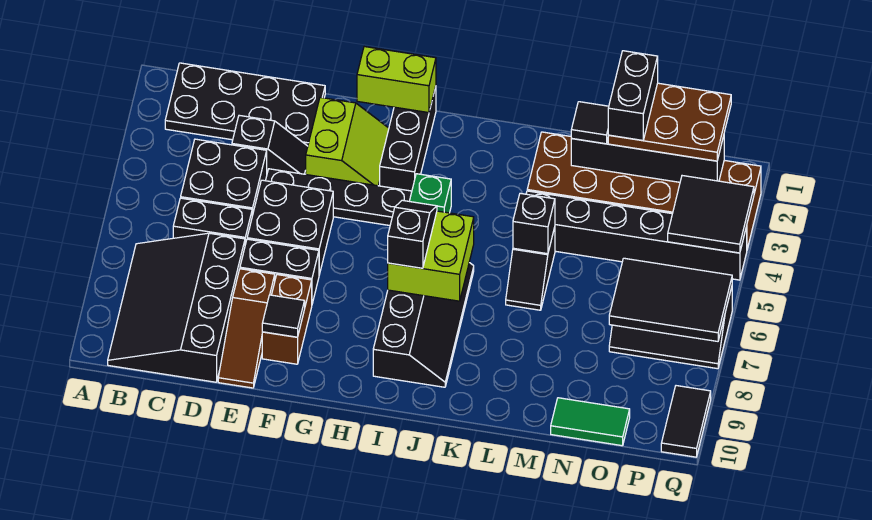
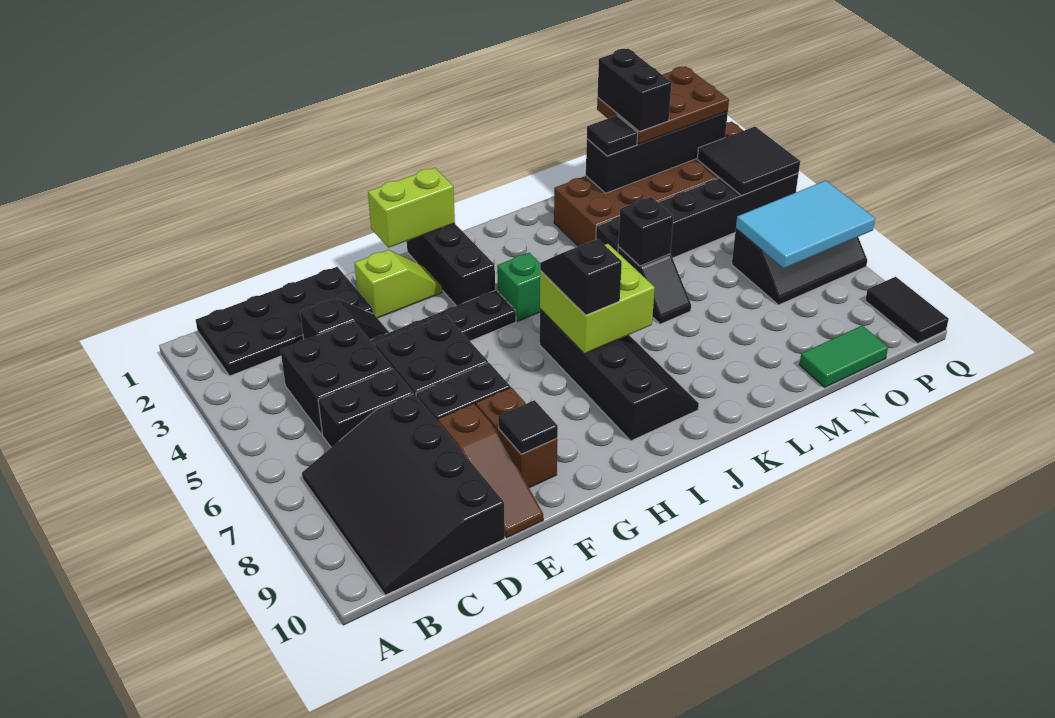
lime 2x2 slope [306,97,389,186] -> lime 1x2 slope [355,250,442,318]
black 2x3 tile [609,258,732,341] -> cyan 2x3 tile [736,181,875,268]

